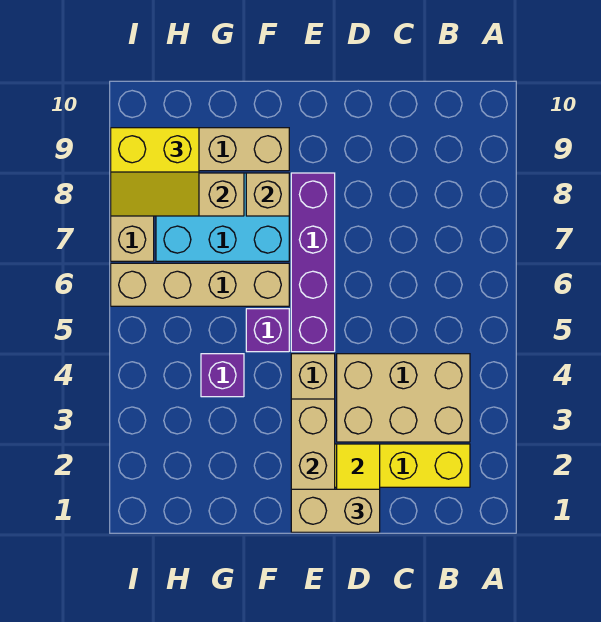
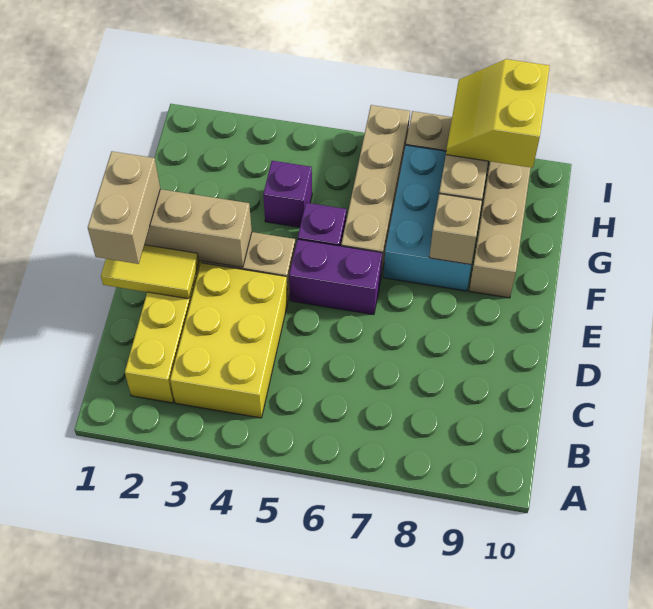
tan 2x3 brick [337,354,470,442] -> yellow 2x3 brick [170,263,288,418]
purple 1x4 brick [291,173,335,352] -> purple 1x2 brick [289,239,383,315]

